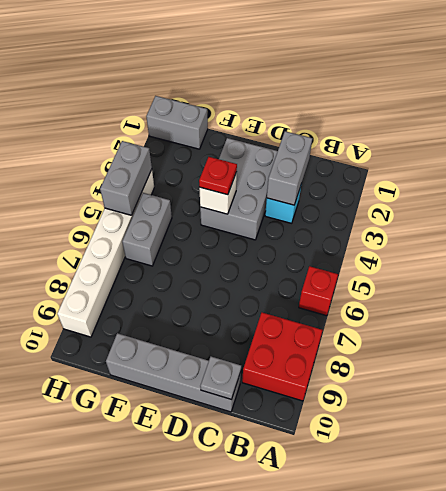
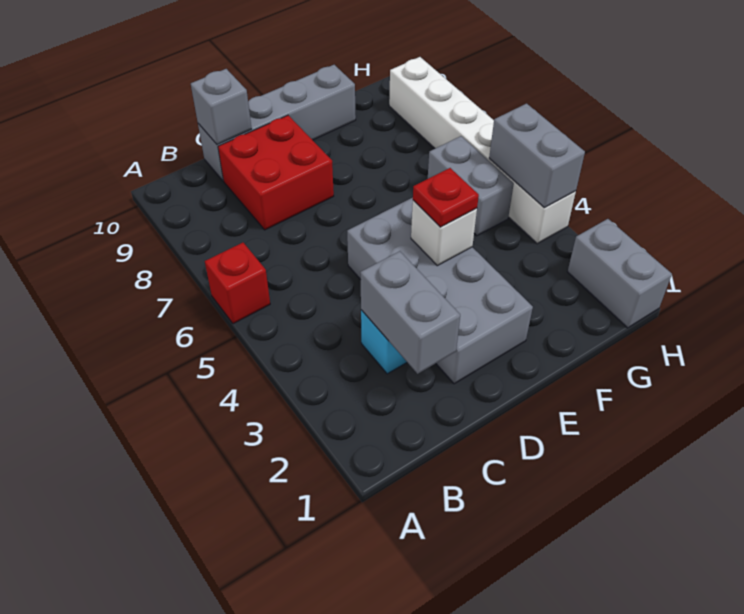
red 2x2 brick [242,313,323,401] -> red 2x2 brick moved to [218,115,334,230]
grey 1x1 plate [200,357,241,400] -> grey 1x1 brick [191,69,252,145]
grey 2x3 brick [200,138,278,240] -> grey 2x4 brick [347,198,533,384]
grey 1x2 brick [146,96,208,149] -> grey 1x2 brick turned to [567,219,672,328]

